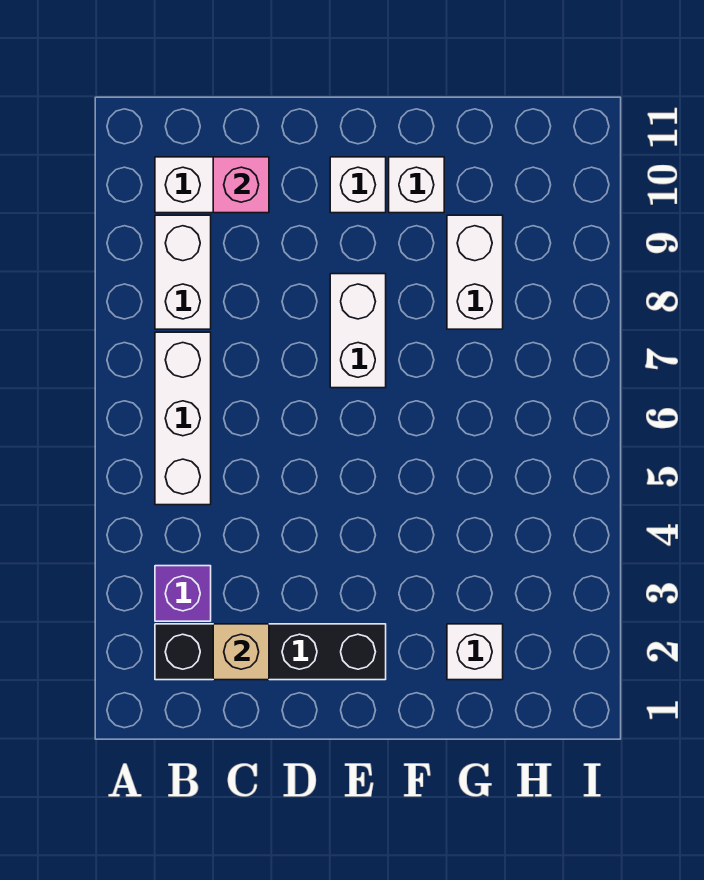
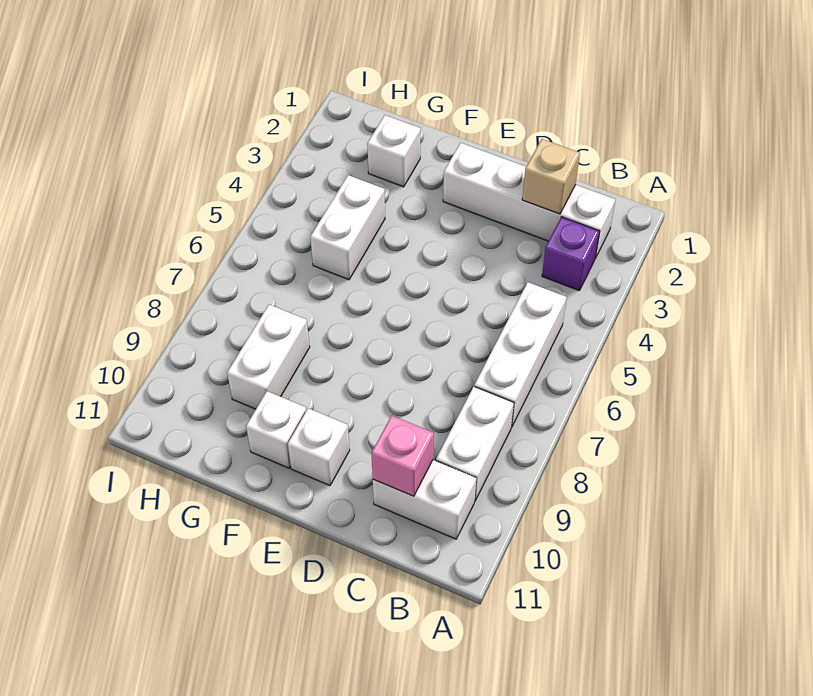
black 1x4 brick [155,624,386,680] -> white 1x4 brick [443,143,615,258]
white 1x2 brick [330,274,386,388] -> white 1x2 brick moved to [310,175,385,280]

